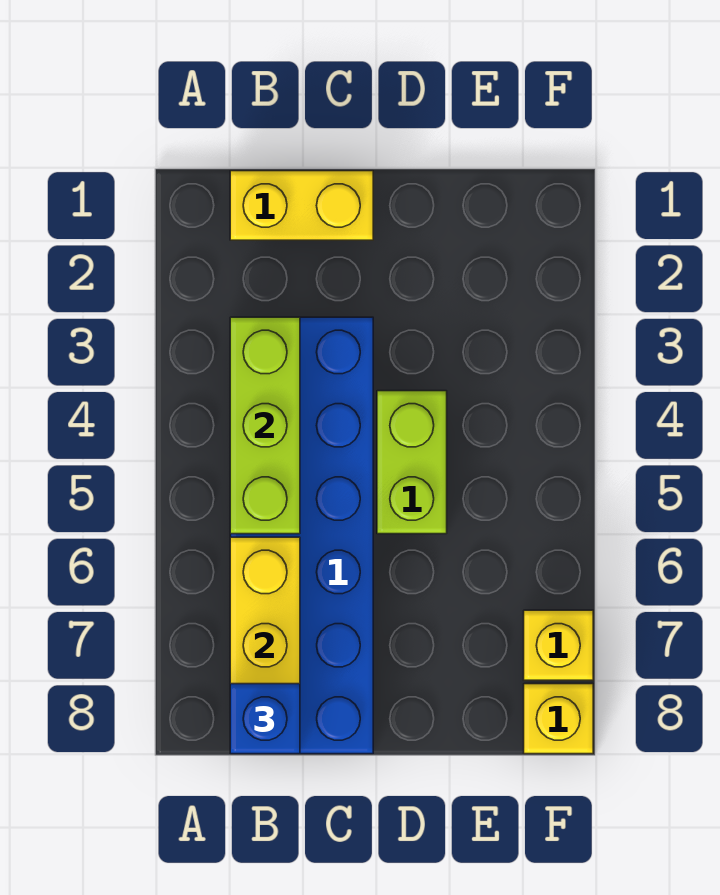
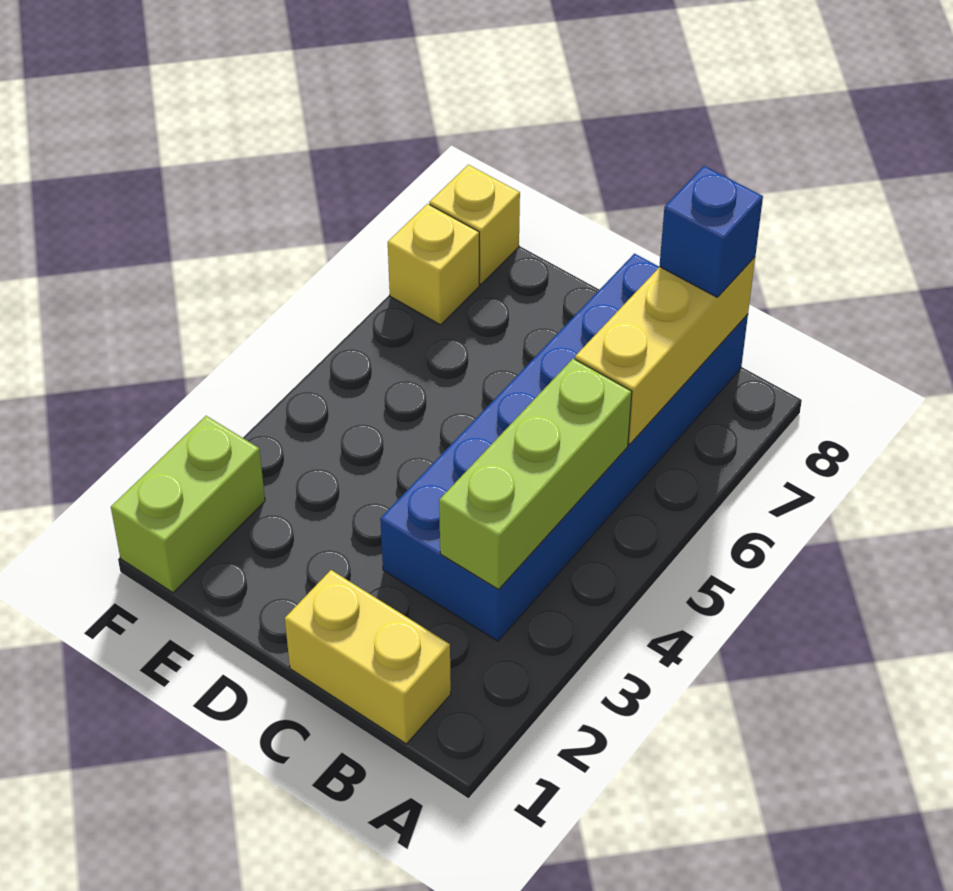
lime 1x2 brick [377,391,447,534] -> lime 1x2 brick moved to [111,416,265,593]

